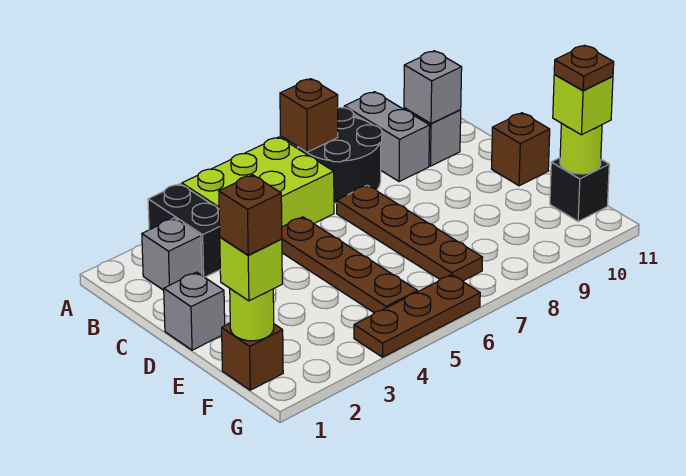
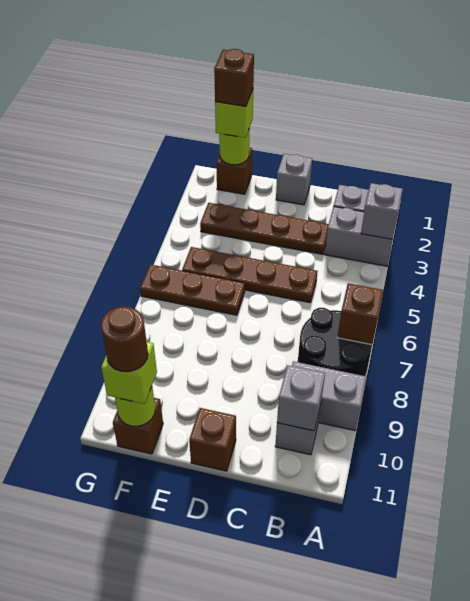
black 1x2 brick [148,184,220,277] -> grey 1x2 brick [325,206,393,266]
none -> grey 1x1 brick [361,183,403,239]
lime 2x3 brick [182,137,334,227] -> none
brown 1x4 plate [337,185,483,281] -> brown 1x4 plate moved to [200,203,329,254]
black 1x1 brick [550,158,609,221] -> brown 1x1 brick [113,398,163,454]
brown 1x1 plate [554,45,614,90] -> brown 1x1 round brick [101,307,148,372]
brown 1x3 plate [354,275,480,357] -> brown 1x3 plate turned to [140,265,245,315]

